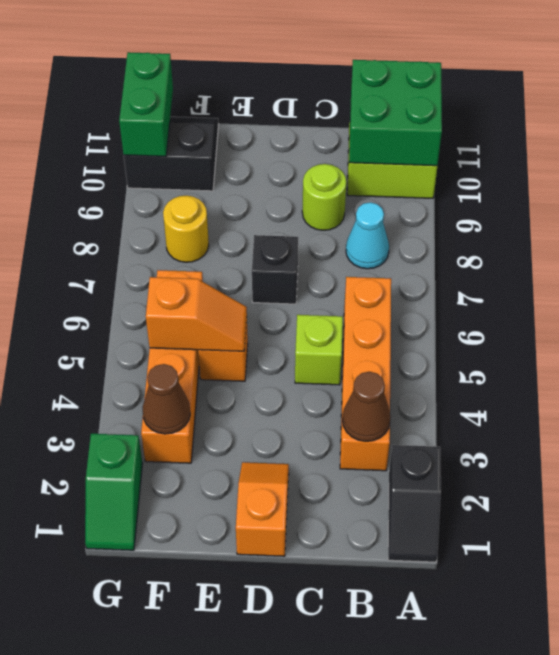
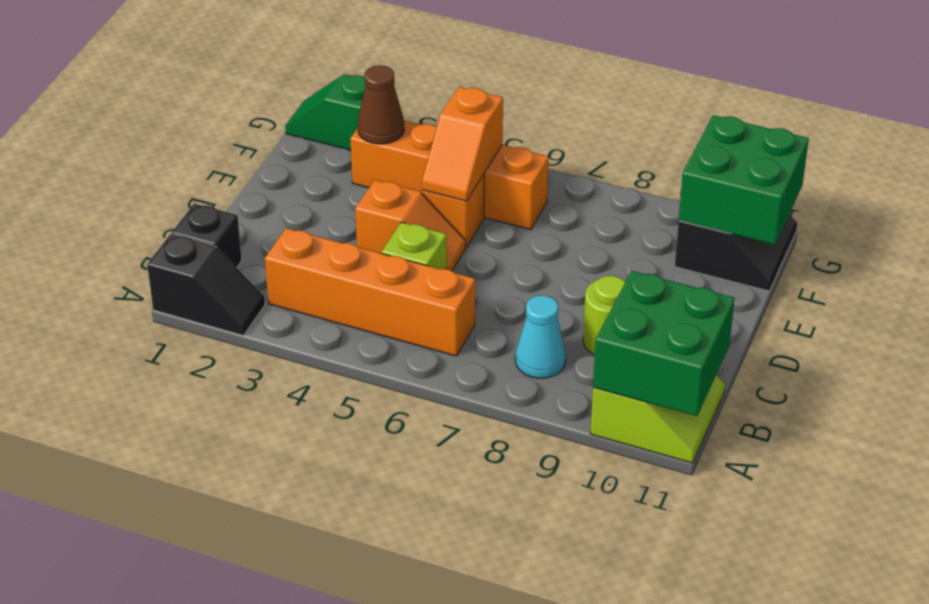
black 1x2 slope [388,445,441,562] -> black 1x2 slope turned to [147,234,265,336]
brown 1x1 cone [342,372,391,441] -> none
orange 1x2 slope [236,462,289,556] -> orange 1x2 slope moved to [355,180,466,271]
black 1x1 brick [252,235,298,304] -> black 1x1 brick moved to [172,203,242,268]
yellow 1x1 round brick [163,195,209,262] -> none
green 1x2 brick [119,52,173,156] -> green 2x2 brick [679,115,809,245]

